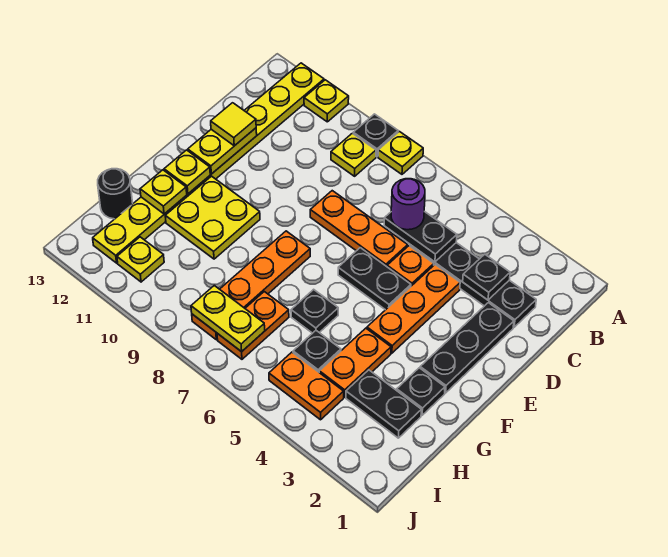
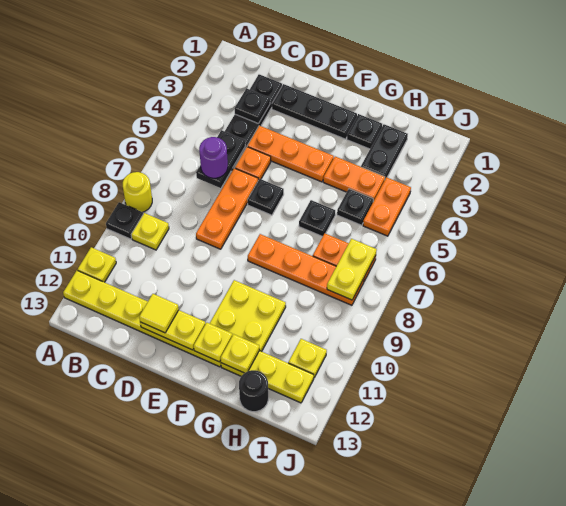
yellow 1x1 plate [378,132,423,174] -> yellow 1x1 round brick [123,172,152,212]
black 1x2 plate [338,248,411,310] -> black 1x1 plate [248,179,284,215]

